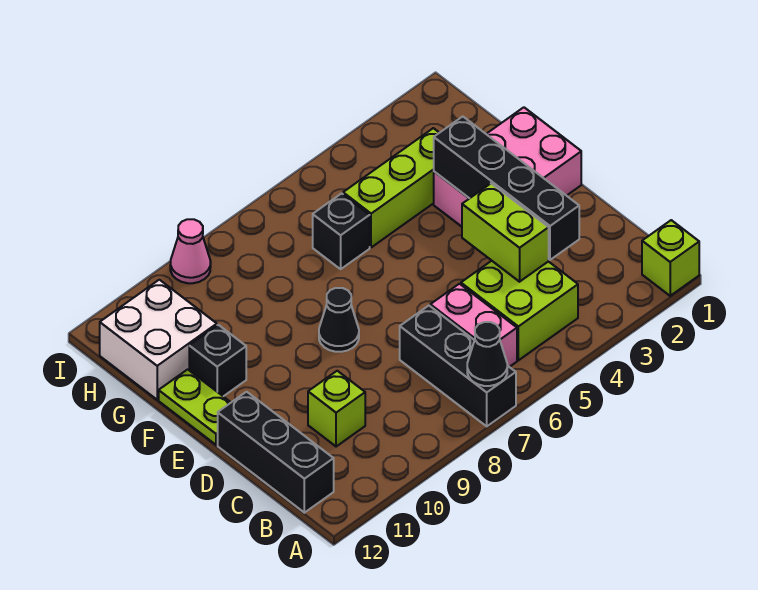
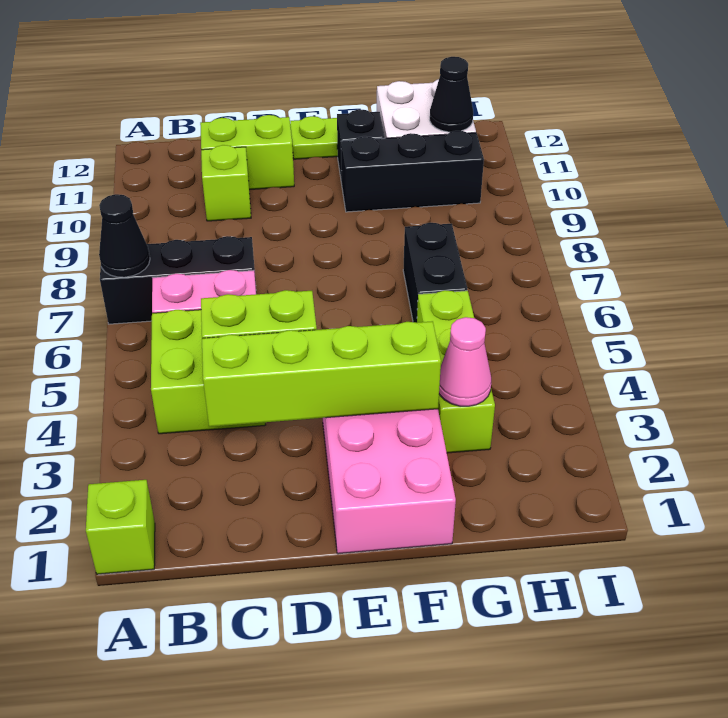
black 1x3 brick [218,392,334,513] -> black 1x3 brick moved to [341,131,484,212]
black 1x4 brick [434,116,579,260] -> lime 1x4 brick [202,321,441,427]
none -> lime 1x2 brick [200,115,294,190]
black 1x1 cone [319,288,359,352] -> black 1x1 cone moved to [430,57,473,132]
black 1x1 brick [313,193,370,269] -> black 1x2 brick [403,223,467,323]
pink 1x1 cone [170,219,211,283] -> pink 1x1 cone moved to [439,317,491,406]

